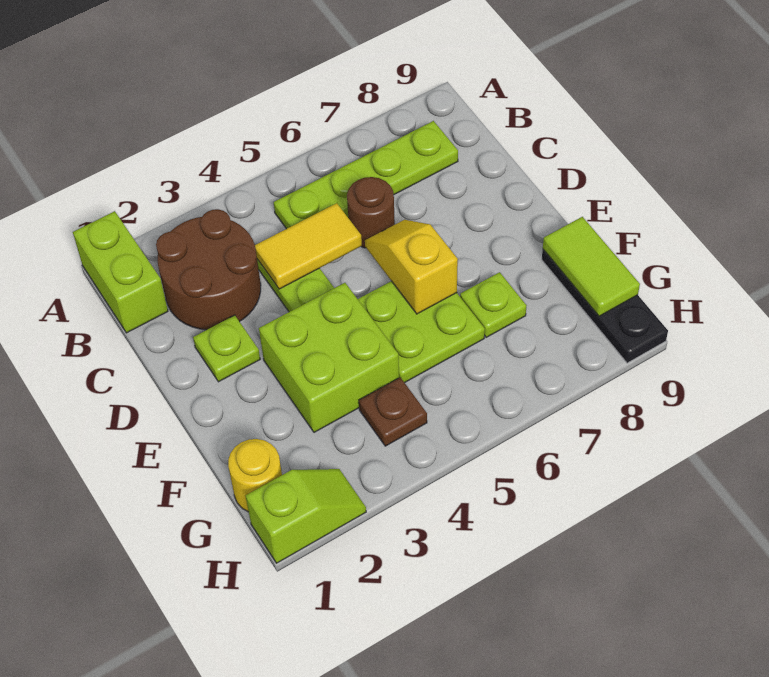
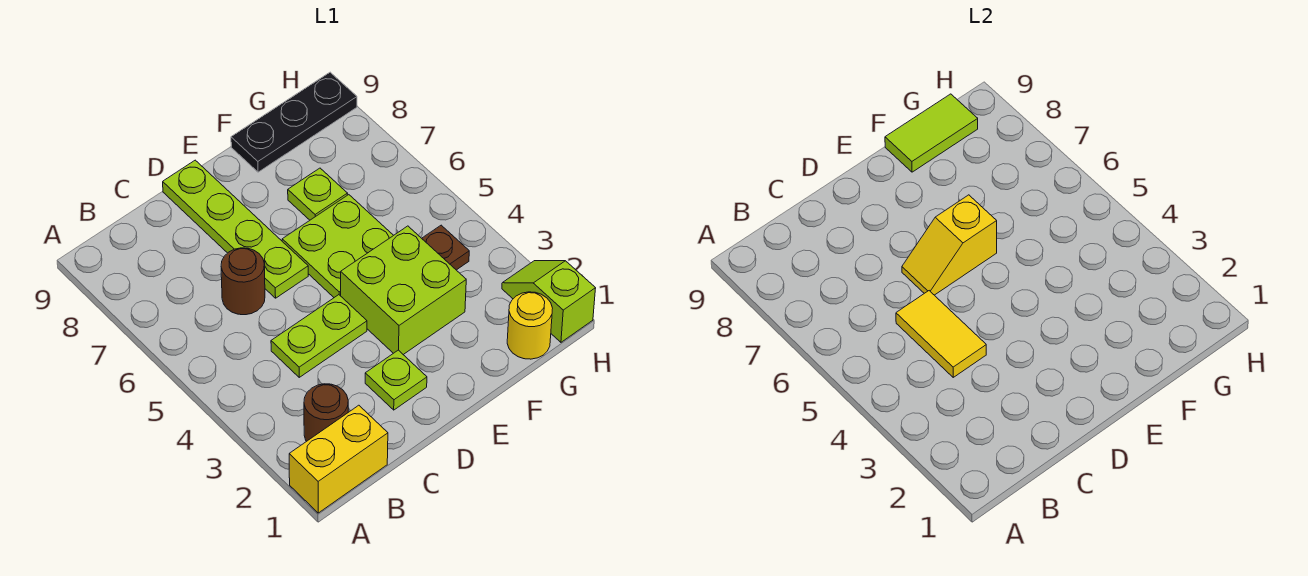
lime 1x2 brick [73,211,168,333] -> yellow 1x2 brick [289,405,388,513]
brown 2x2 round brick [156,209,261,330] -> brown 1x1 round brick [304,384,348,441]
lime 1x4 plate [274,121,458,229] -> lime 1x4 plate moved to [163,160,308,298]

